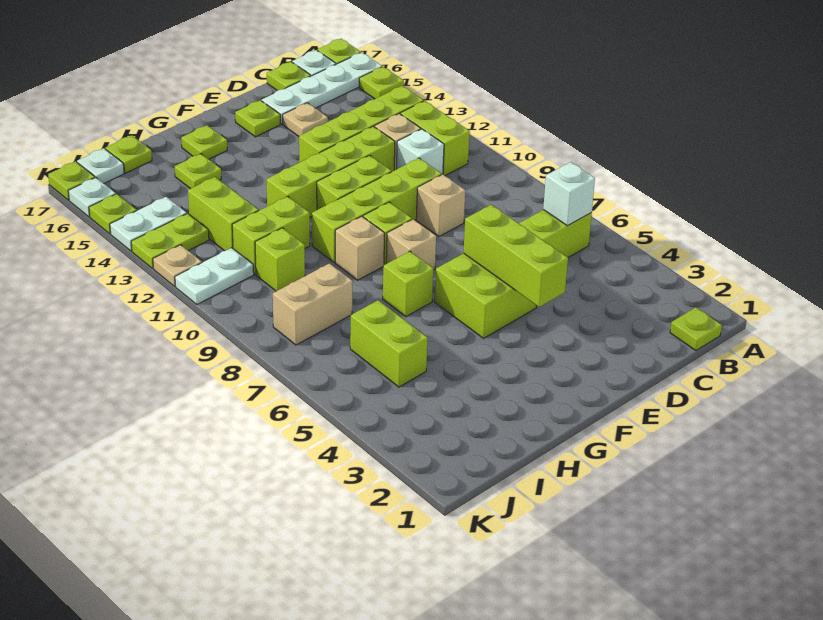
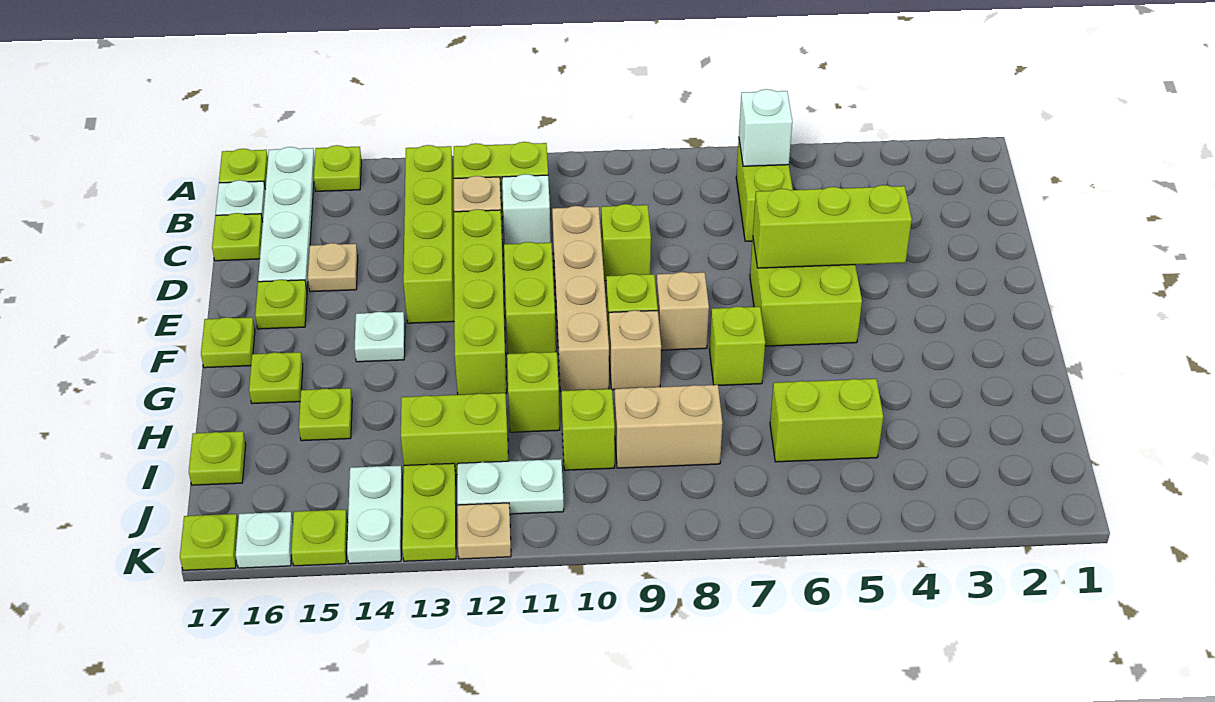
lime 1x1 plate [670,307,722,351] -> lime 1x1 plate moved to [201,317,255,368]
tan 1x1 brick [416,174,465,237] -> lime 1x1 brick [601,204,651,281]
lime 1x4 brick [312,158,441,262] -> tan 1x4 brick [552,206,609,391]
lime 1x2 brick [232,196,310,274] -> lime 1x1 brick [507,352,560,432]
tan 1x2 brick [273,263,352,345] -> tan 1x2 brick turned to [614,385,723,468]
white 1x2 plate [175,248,254,304] -> white 1x2 plate turned to [457,459,564,514]
white 1x1 plate [77,148,124,183] -> white 1x1 plate moved to [355,312,405,362]

